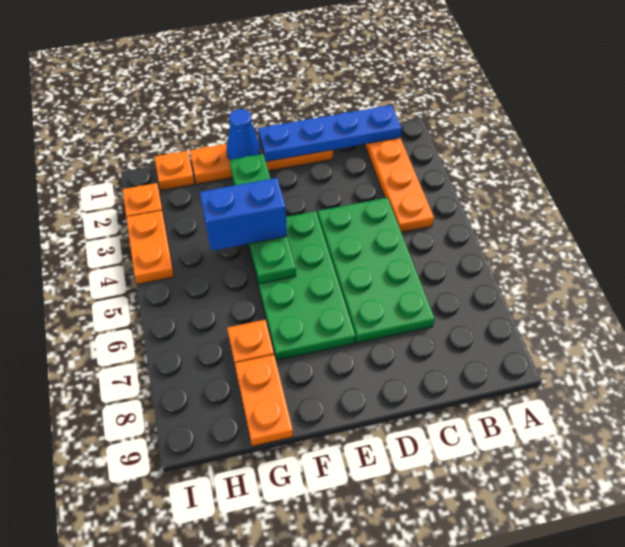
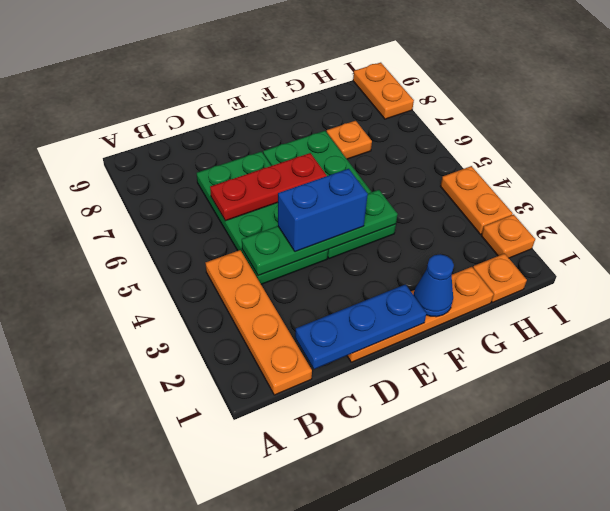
blue 1x4 plate [258,105,402,162] -> blue 1x3 plate [295,284,427,369]
none -> red 1x3 plate [210,153,327,221]
green 1x4 plate [230,154,296,284] -> green 1x4 plate turned to [242,190,398,276]
blue 1x2 brick [200,178,287,251] -> blue 1x2 brick moved to [278,169,368,252]
orange 1x2 plate [235,355,293,446] -> orange 1x2 plate moved to [353,63,414,119]

